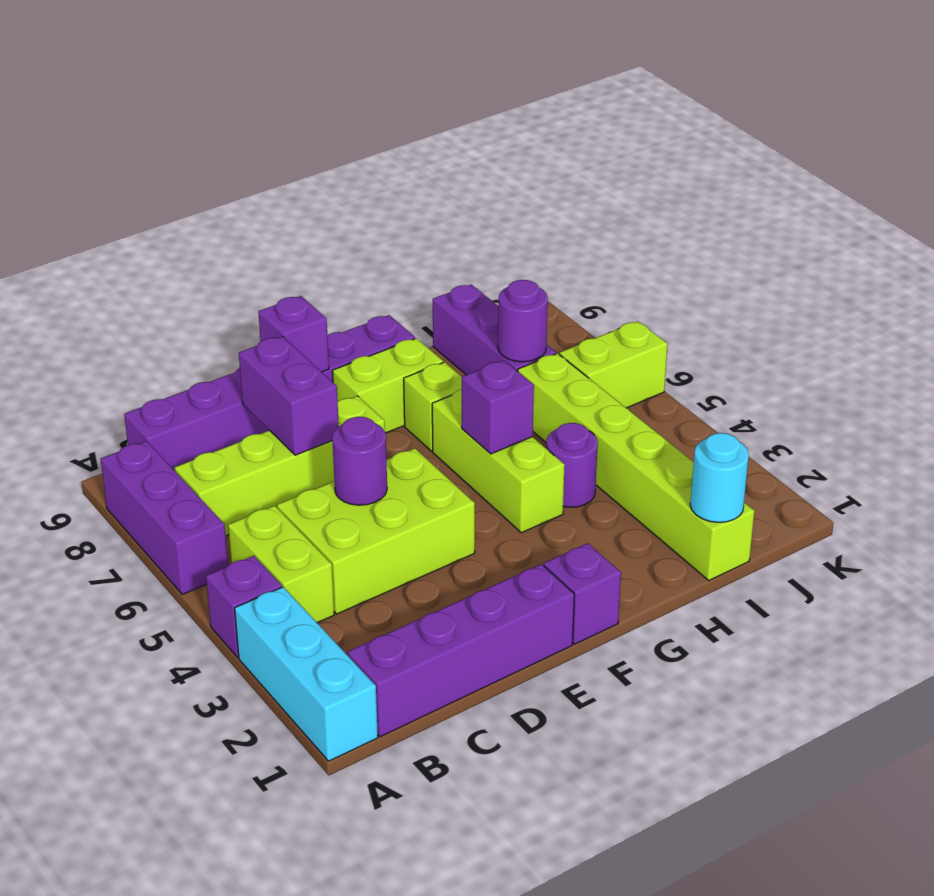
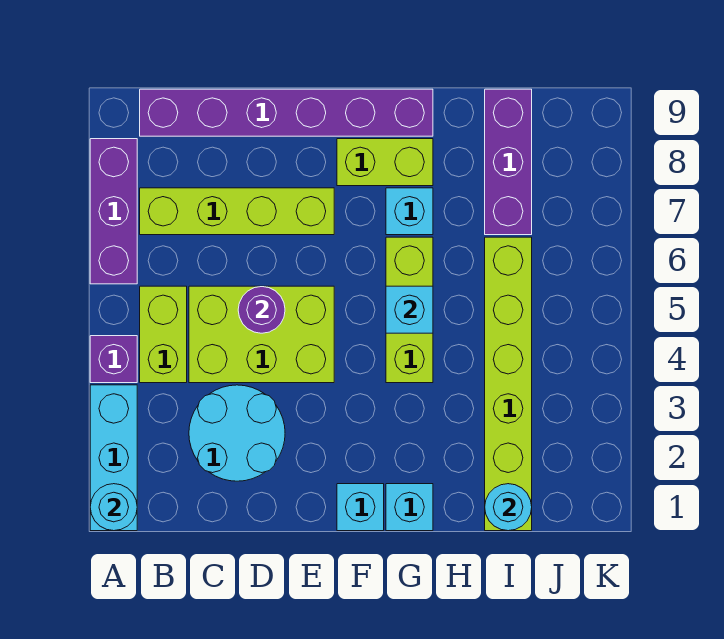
none -> cyan 1x1 round brick [90,484,137,531]
purple 1x4 brick [347,564,574,737] -> none
none -> cyan 2x2 round brick [189,385,285,481]
purple 1x2 brick [239,336,339,455] -> none
purple 1x1 brick [258,296,329,372] -> none
purple 1x1 brick [544,543,621,644] -> cyan 1x1 brick [337,484,384,531]
none -> cyan 1x1 brick [386,484,433,531]
purple 1x1 brick [462,360,534,454] -> cyan 1x1 brick [386,286,433,333]
lime 1x1 brick [404,362,462,451] -> cyan 1x1 brick [386,188,433,235]
purple 1x1 round brick [546,423,598,507] -> none
purple 1x1 round brick [498,280,548,362] -> none
lime 1x2 brick [559,321,668,408] -> none

